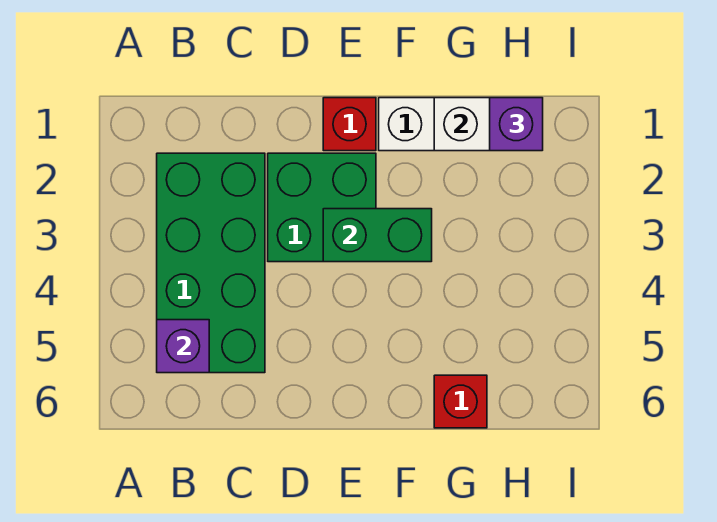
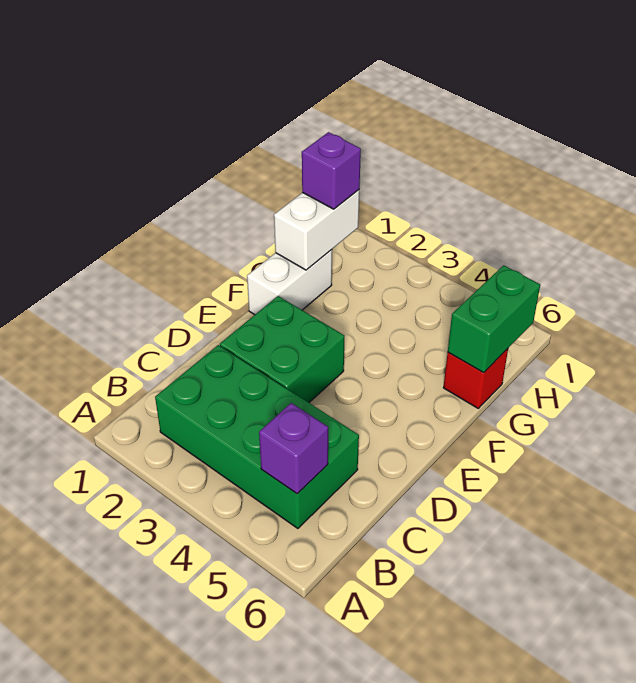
red 1x1 brick [323,98,376,151] -> none
green 1x2 brick [323,209,432,262] -> green 1x2 brick moved to [448,265,540,372]

